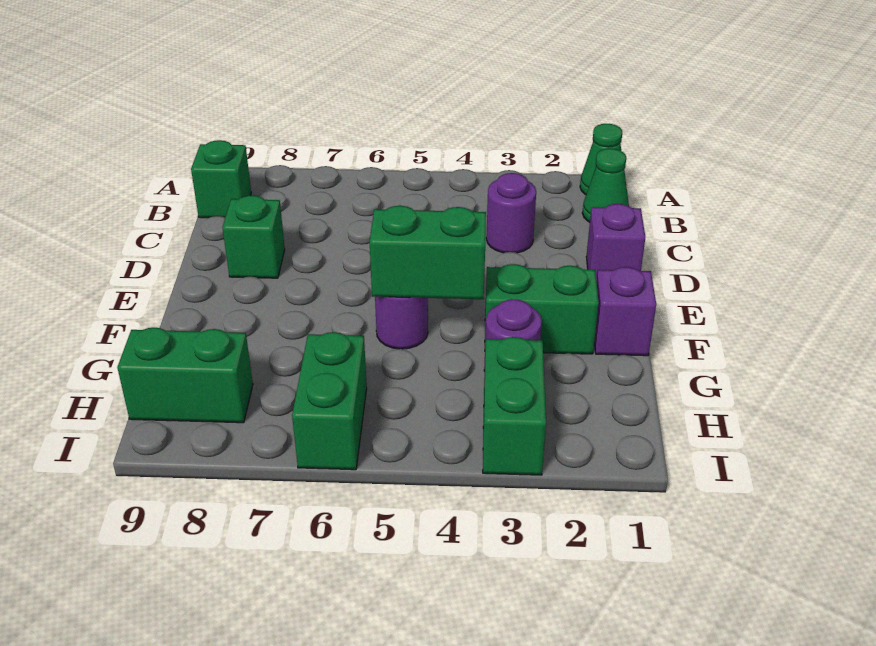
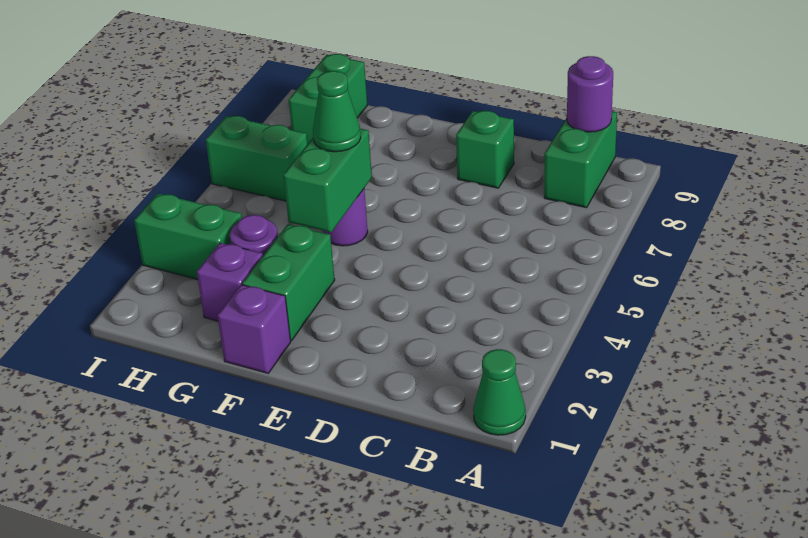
green 1x1 cone [582,149,629,222] -> green 1x1 cone moved to [313,71,361,152]
green 1x1 brick [191,140,251,218] -> green 1x2 brick [544,111,617,208]
purple 1x1 round brick [486,173,536,253] -> purple 1x1 round brick moved to [567,56,613,132]
purple 1x1 brick [586,204,645,282] -> purple 1x1 brick moved to [197,243,263,321]

